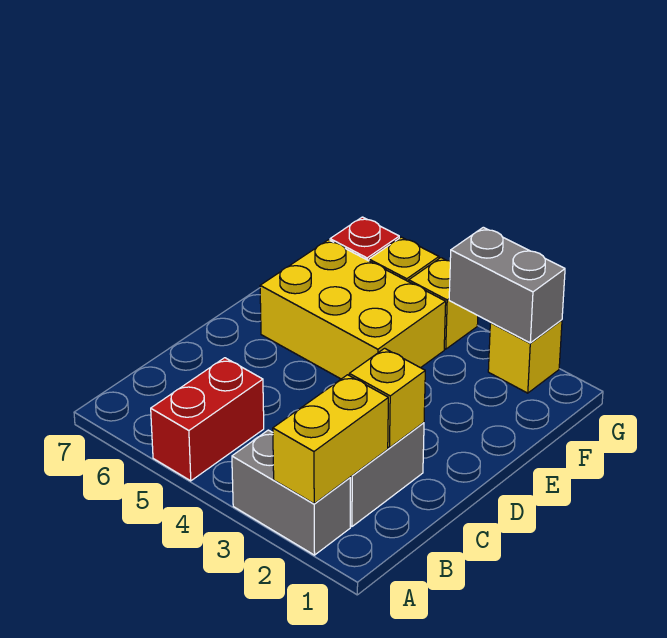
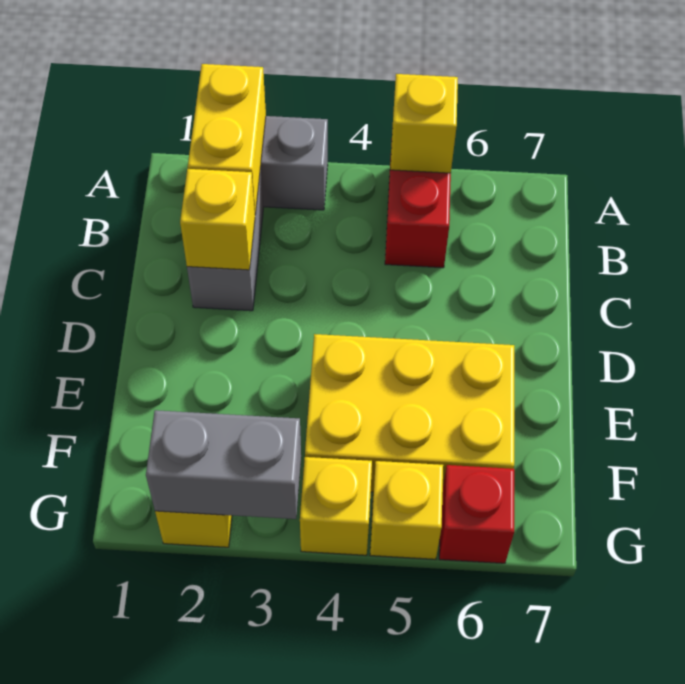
none -> yellow 1x1 brick [390,74,458,173]

